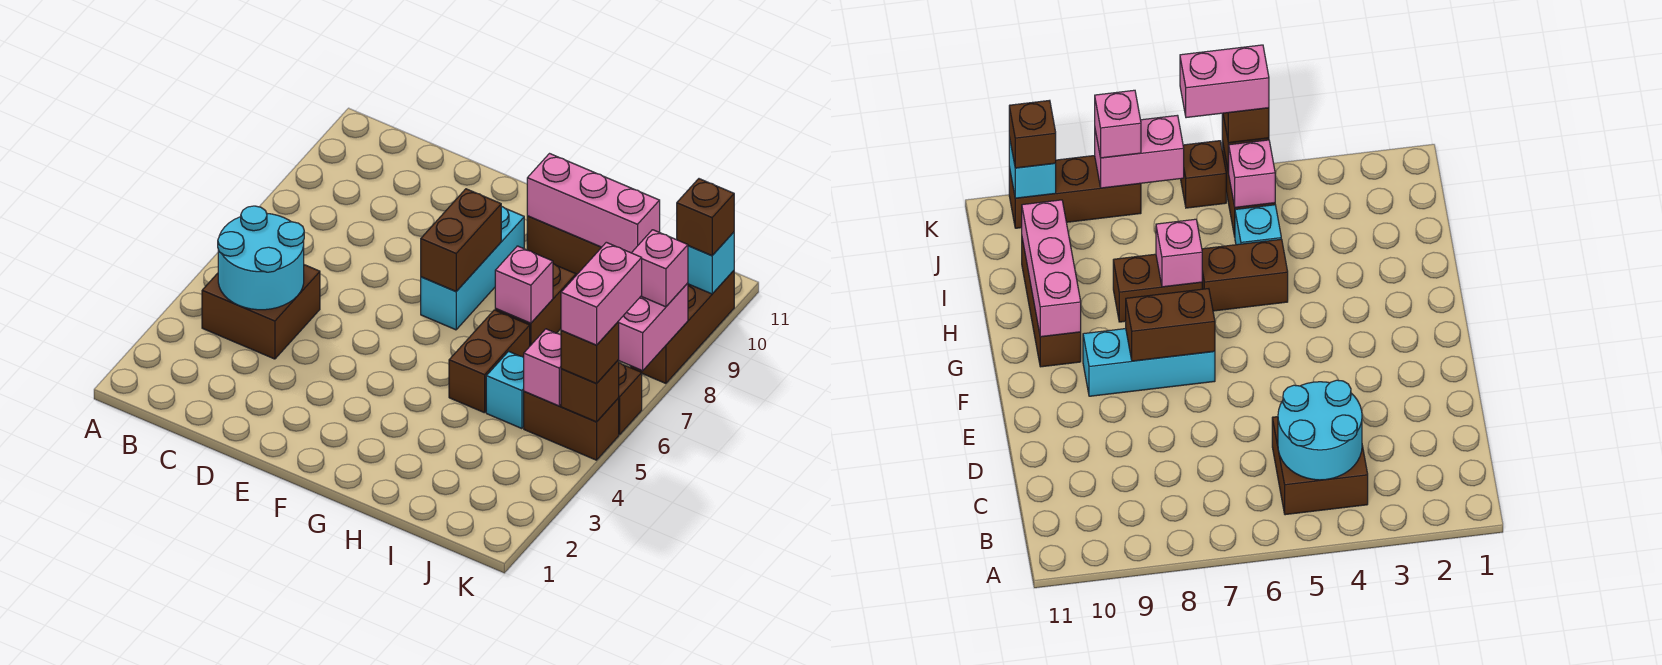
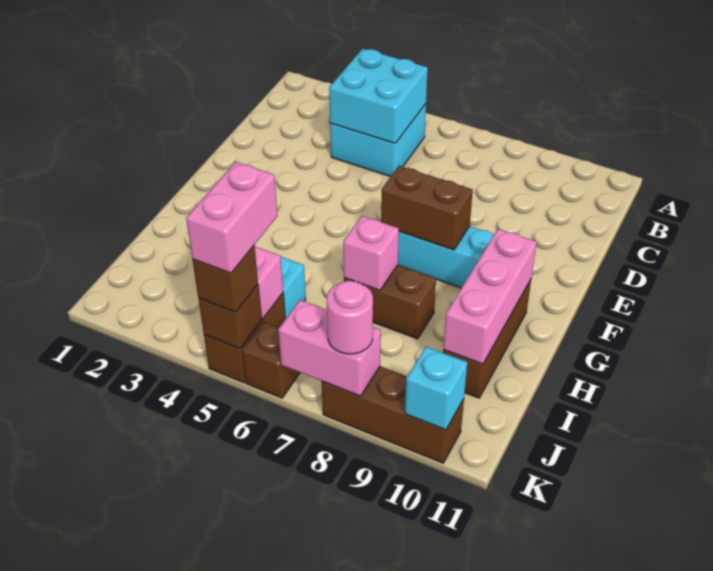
brown 2x2 brick [202,265,320,359] -> cyan 2x2 brick [330,104,426,177]
cyan 2x2 round brick [218,206,304,310] -> cyan 2x2 brick [329,48,428,143]
brown 1x2 brick [449,310,530,413] -> none
pink 1x2 brick [561,242,642,345] -> pink 1x2 brick turned to [186,162,278,273]
pink 1x1 brick [632,230,688,307] -> pink 1x1 round brick [327,281,373,354]
brown 1x1 brick [677,179,734,255] -> none

